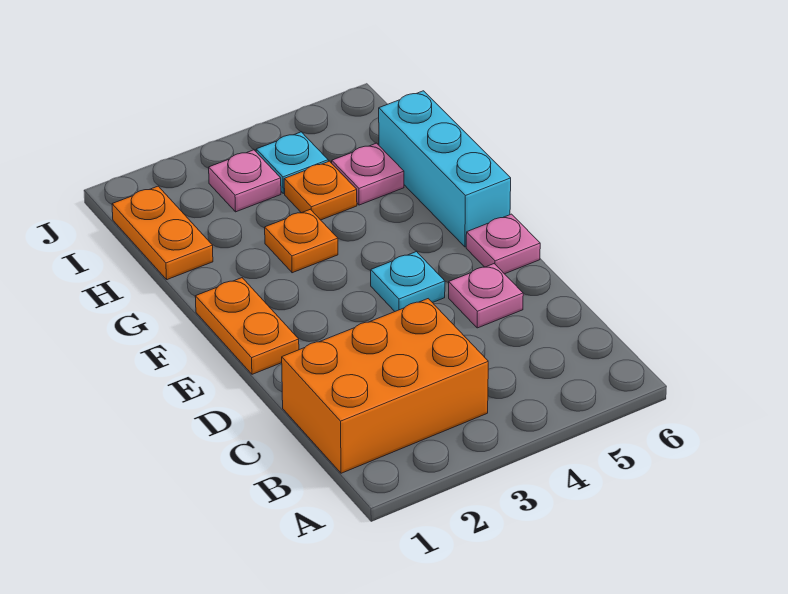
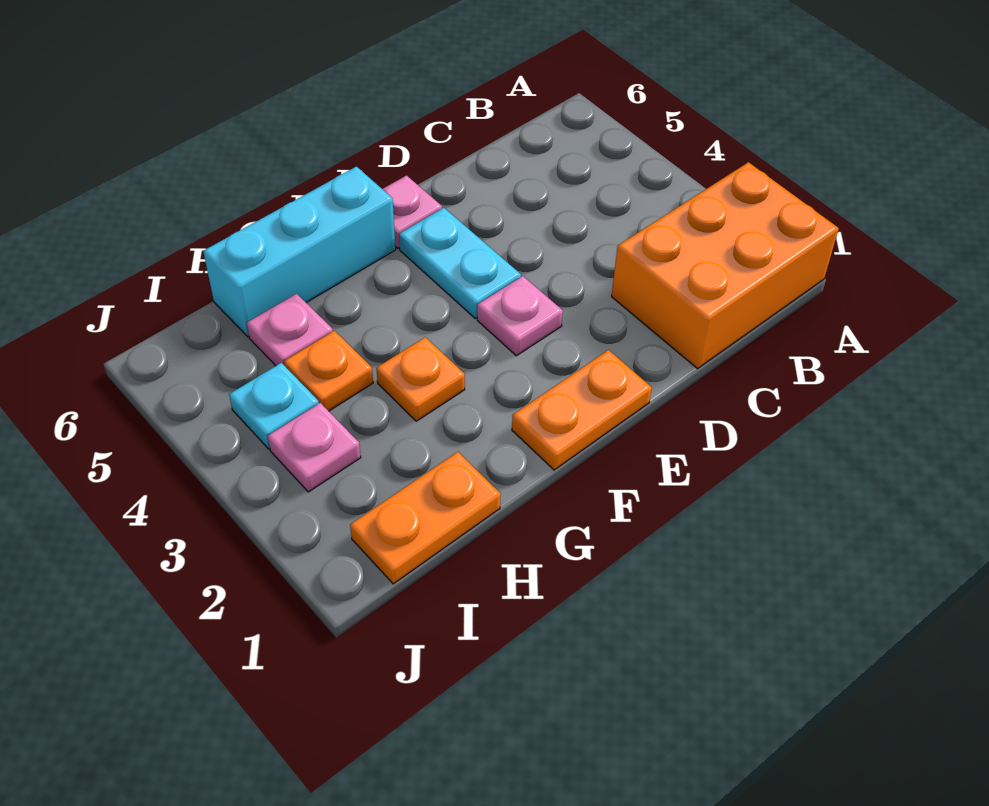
orange 2x3 brick [282,299,488,473] -> orange 2x3 brick turned to [612,162,839,369]
pink 1x1 plate [449,264,523,328] -> pink 1x1 plate moved to [477,276,563,356]
cyan 1x1 plate [371,252,445,311] -> cyan 1x2 plate [399,208,521,318]

